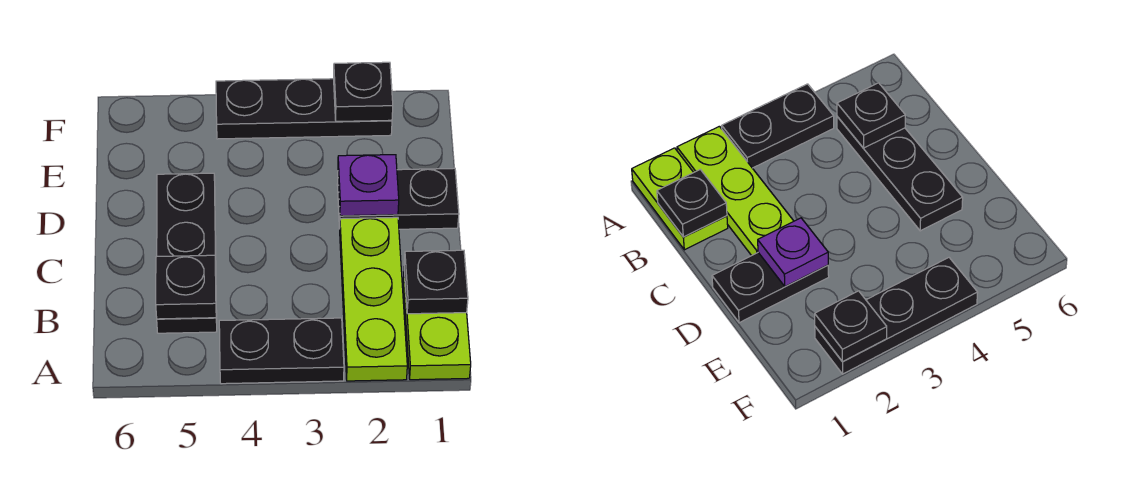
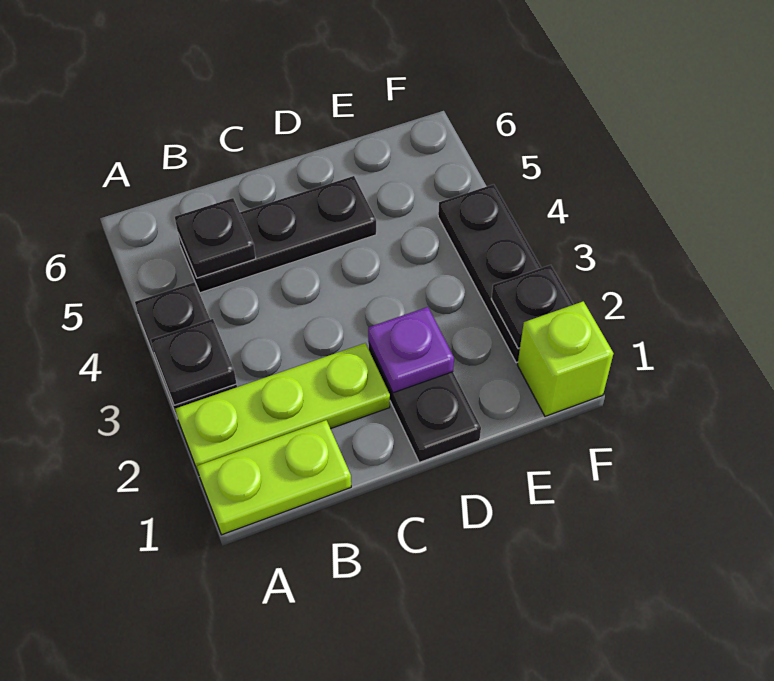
black 1x1 plate [404,250,468,314] -> black 1x1 plate moved to [151,319,237,405]
none -> lime 1x1 brick [518,301,614,416]

